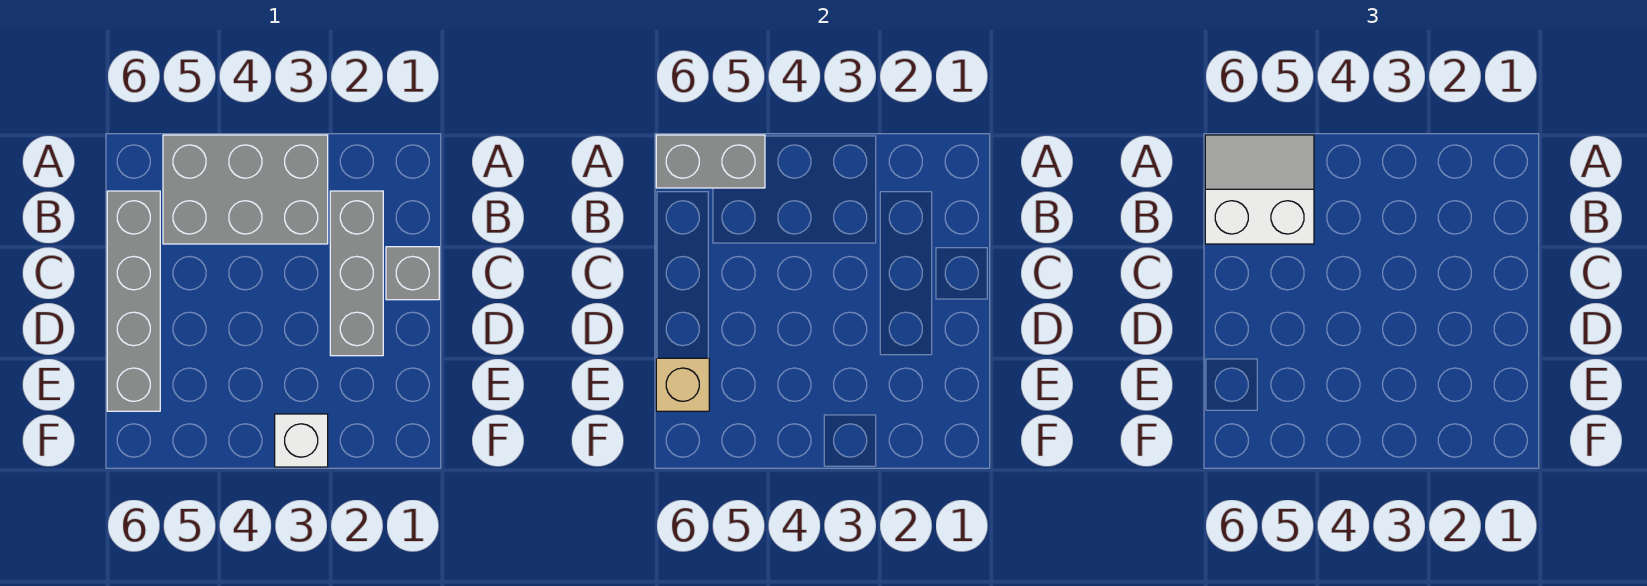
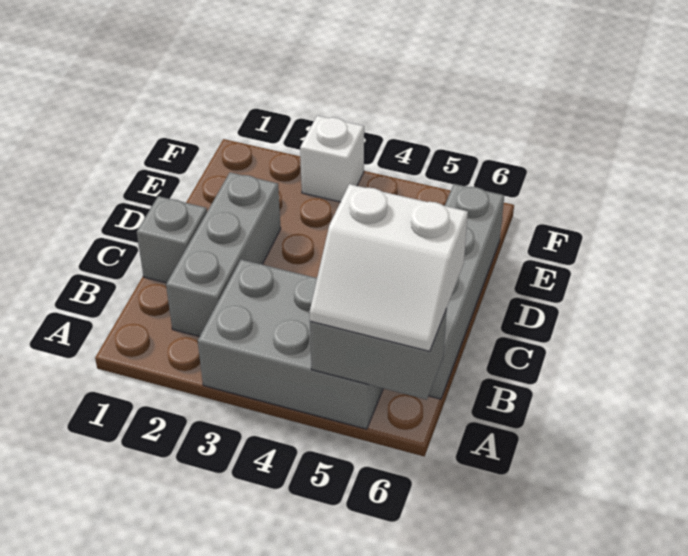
tan 1x1 brick [656,358,709,411] -> none

